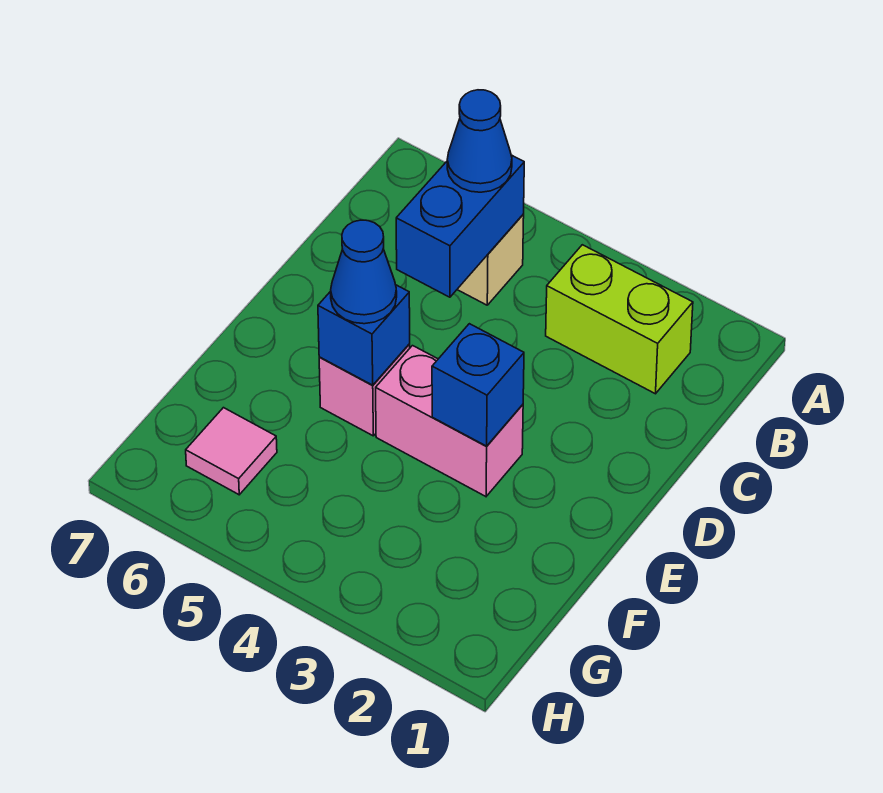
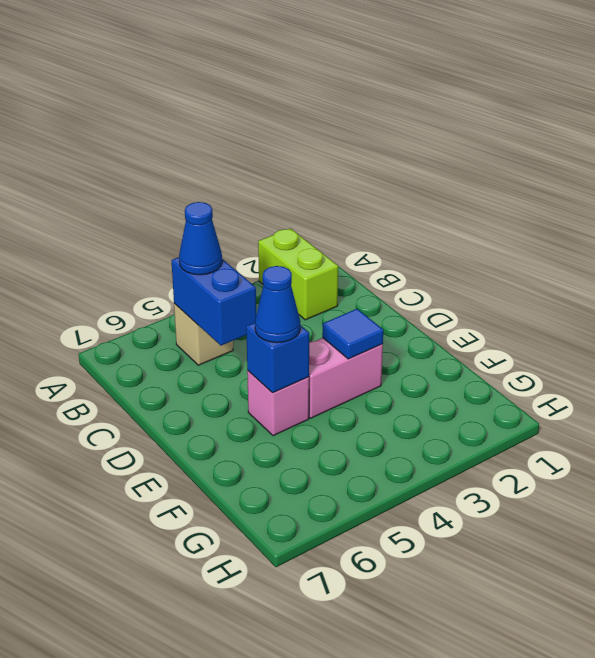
lime 1x2 brick [546,245,693,394] -> lime 1x2 brick turned to [258,228,338,320]
blue 1x1 brick [432,324,524,446] -> blue 1x1 tile [322,309,383,359]
pink 1x1 tile [186,408,277,495] -> none

